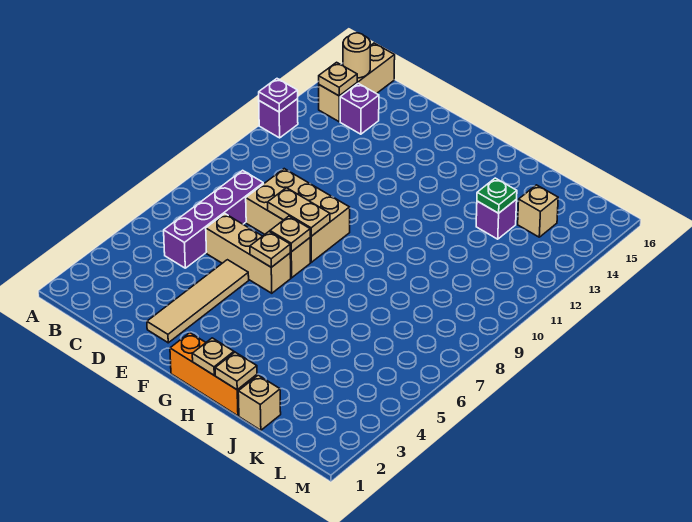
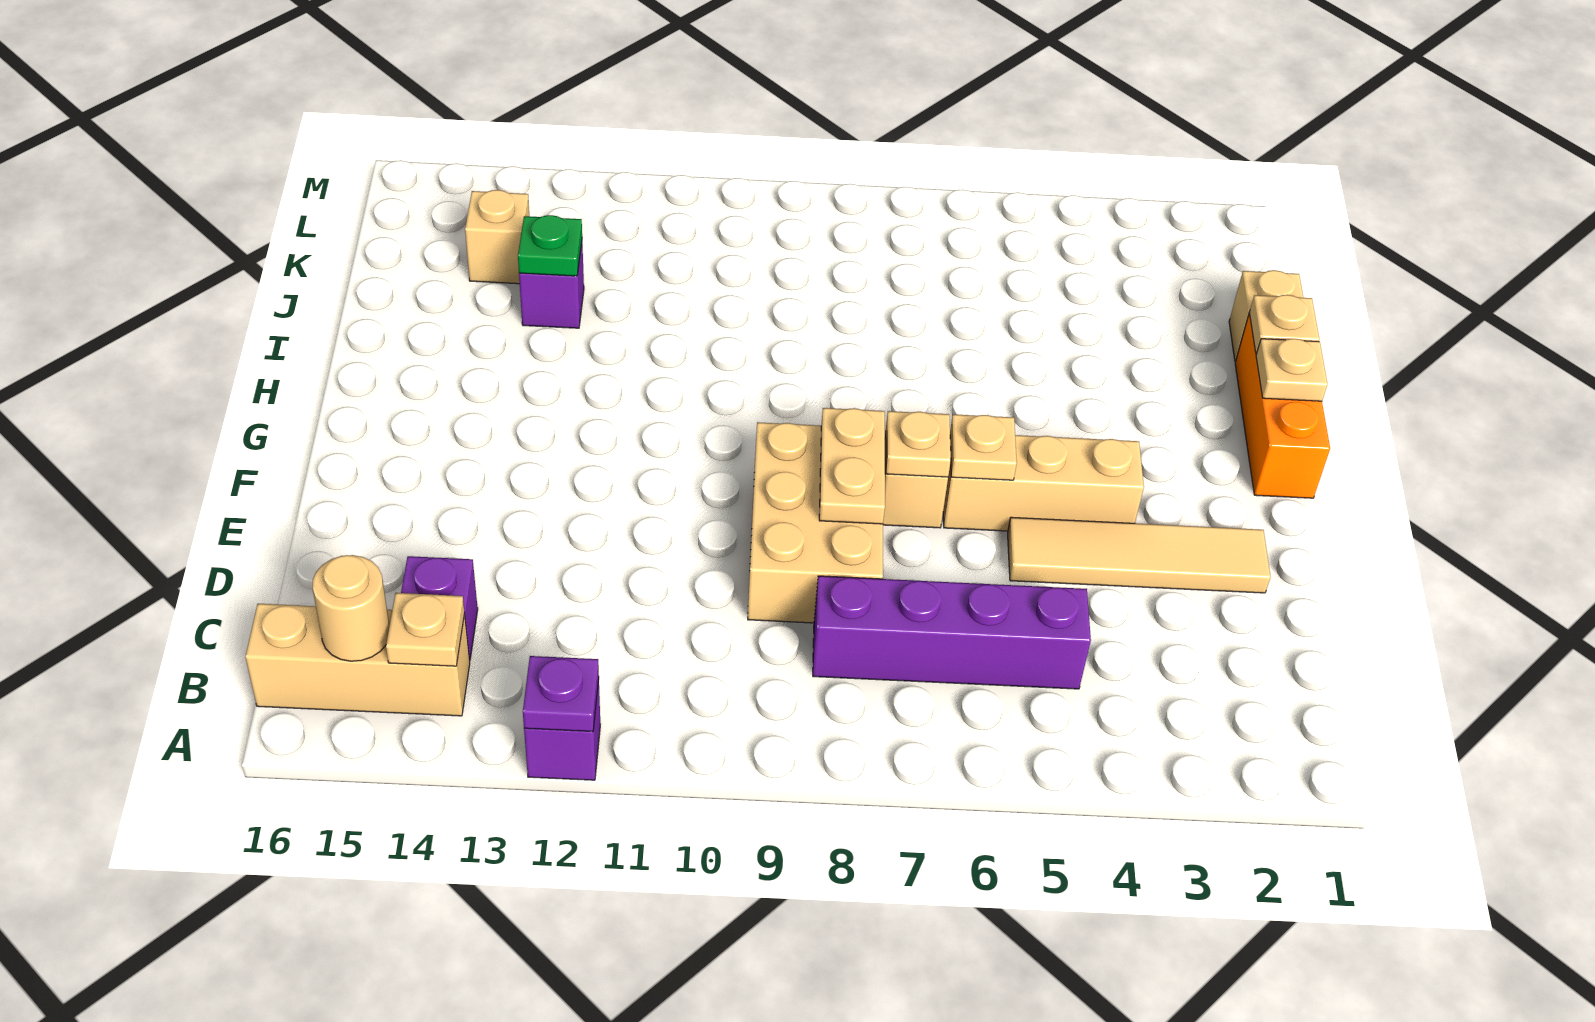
tan 1x3 brick [206,214,291,293] -> tan 1x3 brick turned to [943,435,1144,531]

